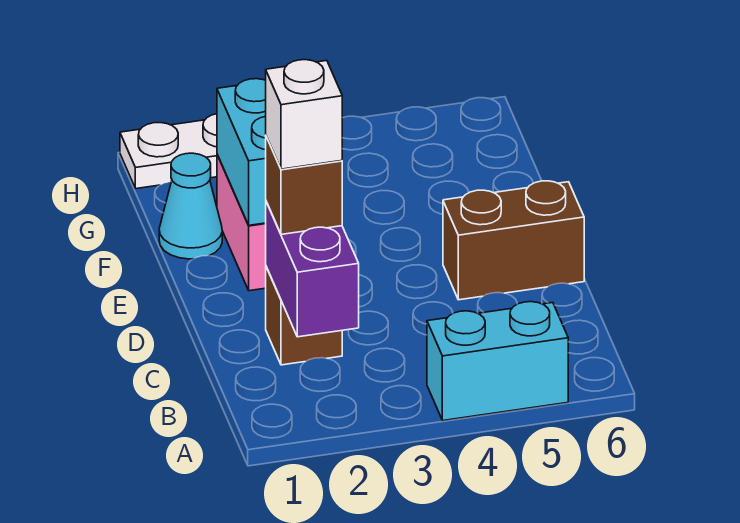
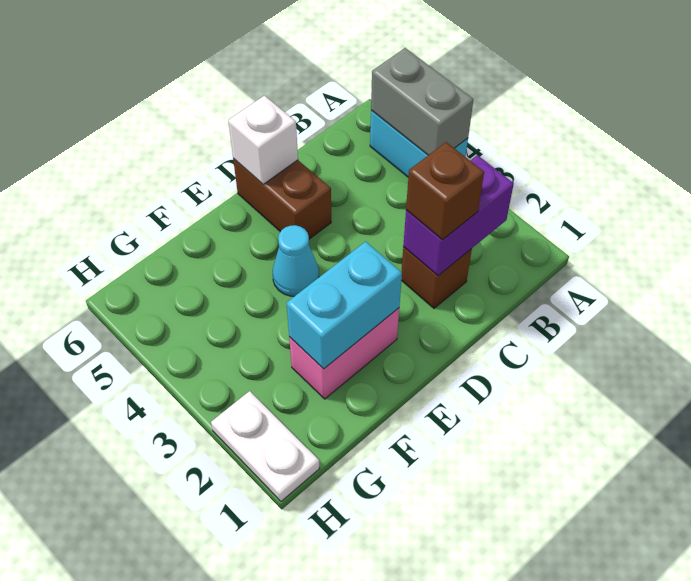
none -> grey 1x2 brick [371,48,473,155]
white 1x1 brick [266,60,342,169] -> white 1x1 brick moved to [228,95,298,184]
cyan 1x1 cone [159,153,222,259] -> cyan 1x1 cone moved to [273,225,319,296]

